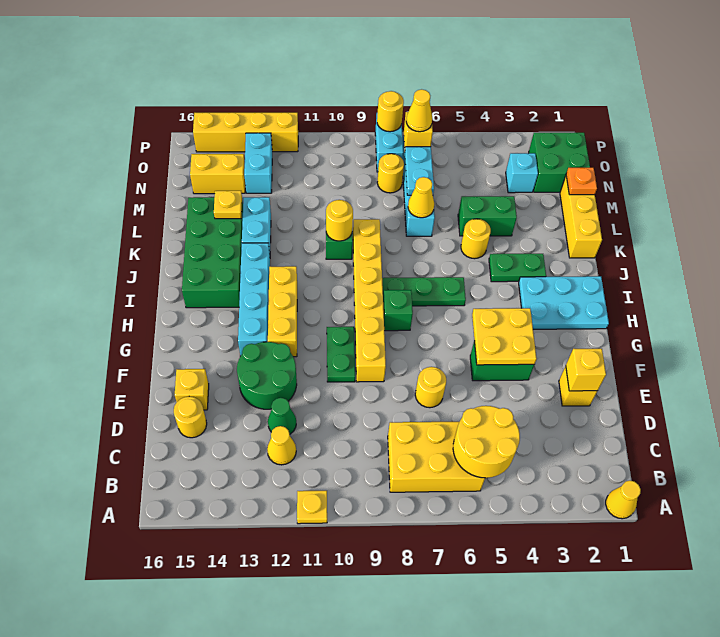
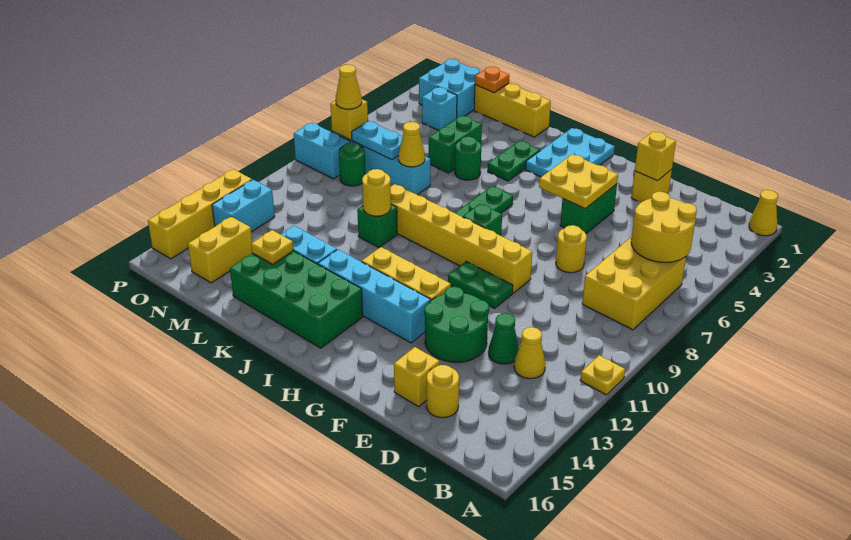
yellow 1x1 round brick [461,219,491,259] -> green 1x1 round brick [455,137,481,180]
green 2x2 brick [529,133,590,192] -> cyan 2x2 brick [419,59,481,118]
yellow 1x1 round brick [377,154,404,193] -> green 1x1 round brick [339,142,366,186]
cyan 1x2 brick [244,133,272,193] -> cyan 1x2 brick turned to [212,180,275,232]
yellow 1x1 round brick [377,91,404,132] -> none

